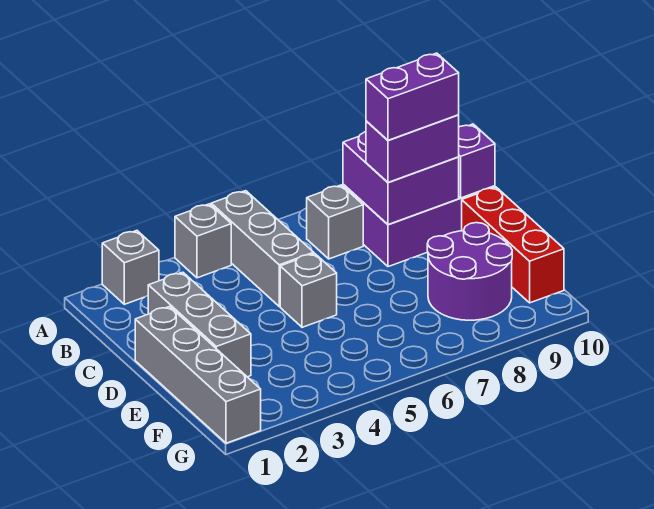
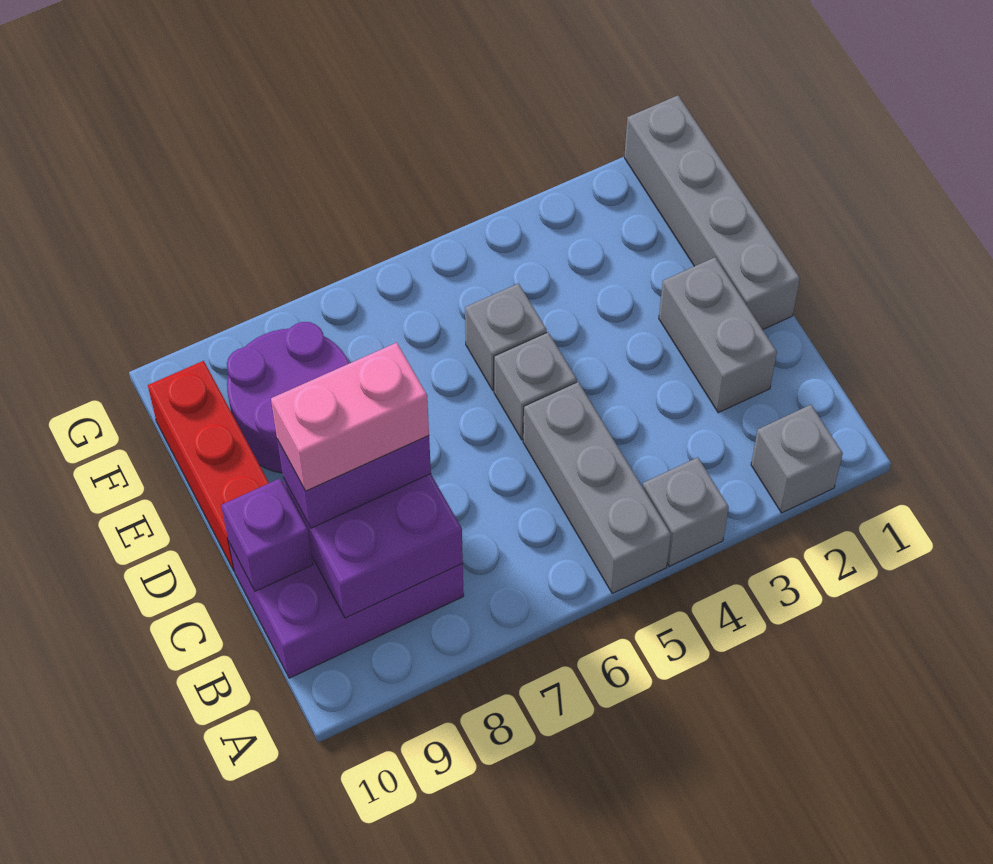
grey 1x1 brick [307,185,363,259] -> grey 1x1 brick moved to [465,284,547,390]
grey 1x3 brick [148,272,251,377] -> grey 1x2 brick [659,257,777,413]
purple 1x2 brick [366,53,459,140] -> pink 1x2 brick [271,343,429,491]

